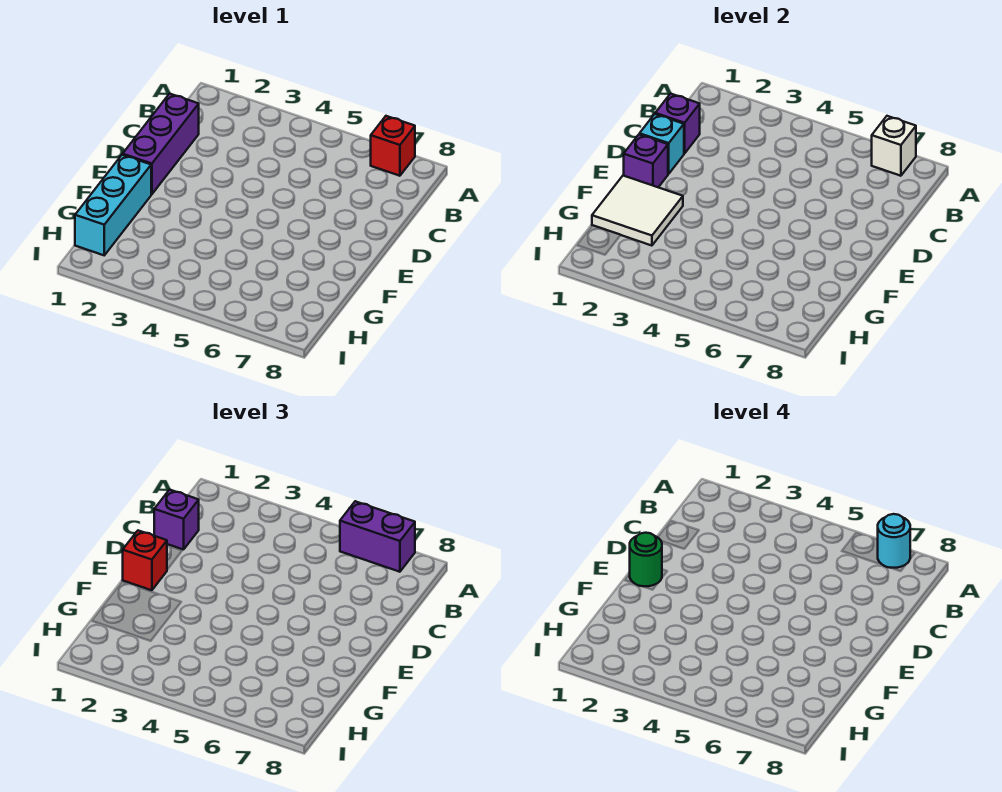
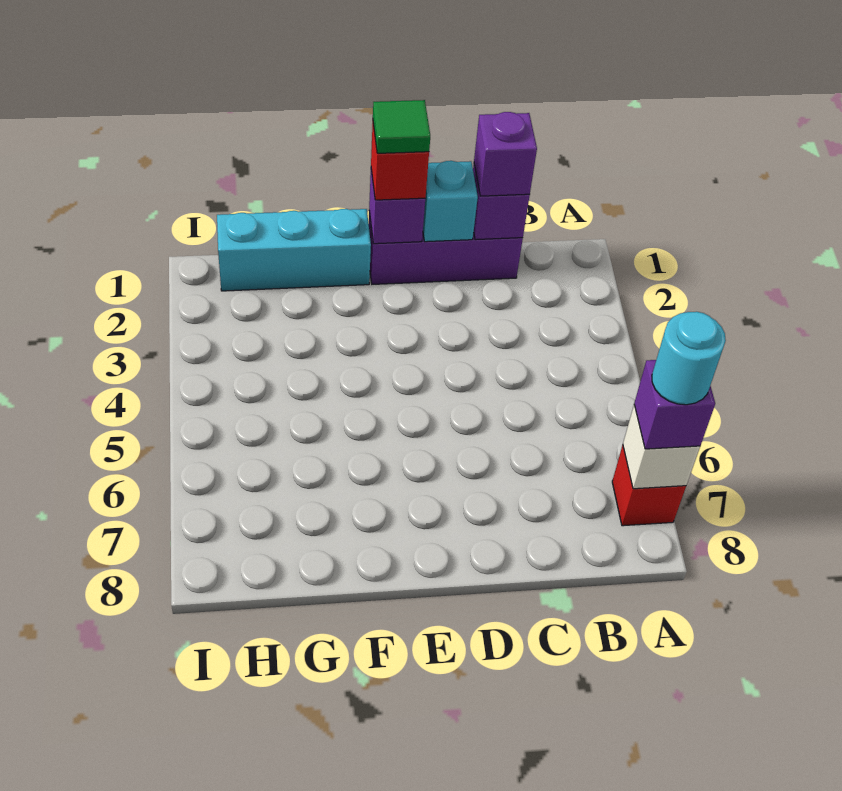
purple 1x2 brick [340,501,415,572] -> purple 1x1 brick [634,360,715,449]
green 1x1 round brick [630,533,662,586] -> green 1x1 tile [373,100,430,153]
white 2x2 tile [592,175,683,246] -> none

